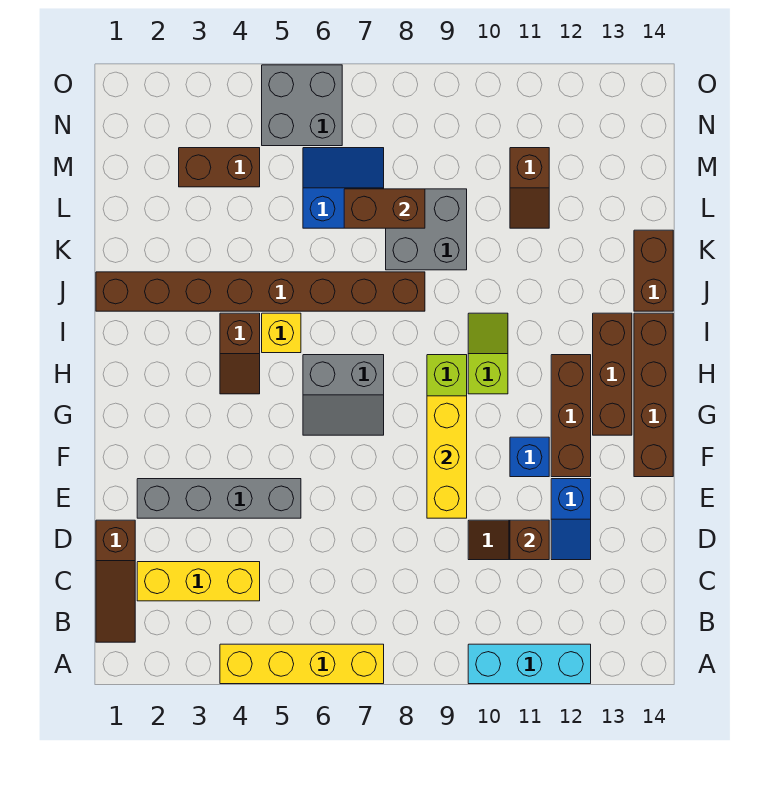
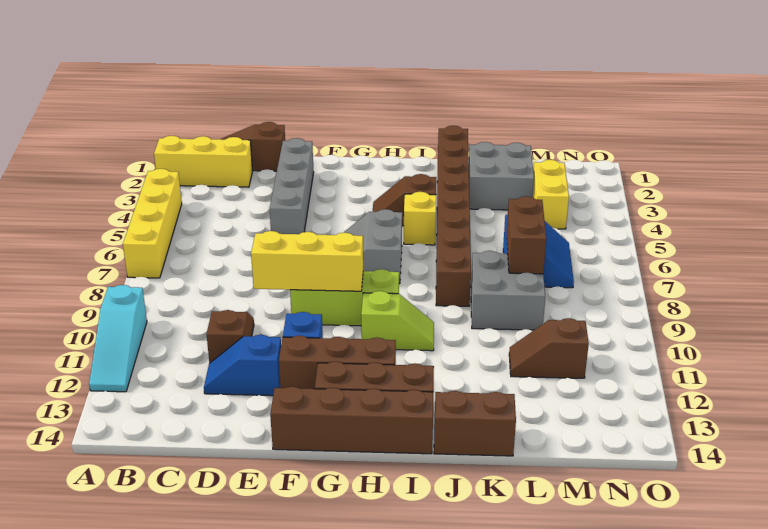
cyan 1x3 brick [468,644,591,684] -> cyan 1x3 slope [89,285,147,392]
yellow 1x3 brick [137,562,260,601] -> yellow 1x3 brick turned to [154,136,253,187]
brown 1x1 brick [510,520,549,560] -> none
brown 1x2 brick [179,148,260,187] -> yellow 1x2 brick [533,160,569,229]
grey 2x2 brick [262,65,342,146] -> grey 2x2 brick moved to [469,142,534,210]

